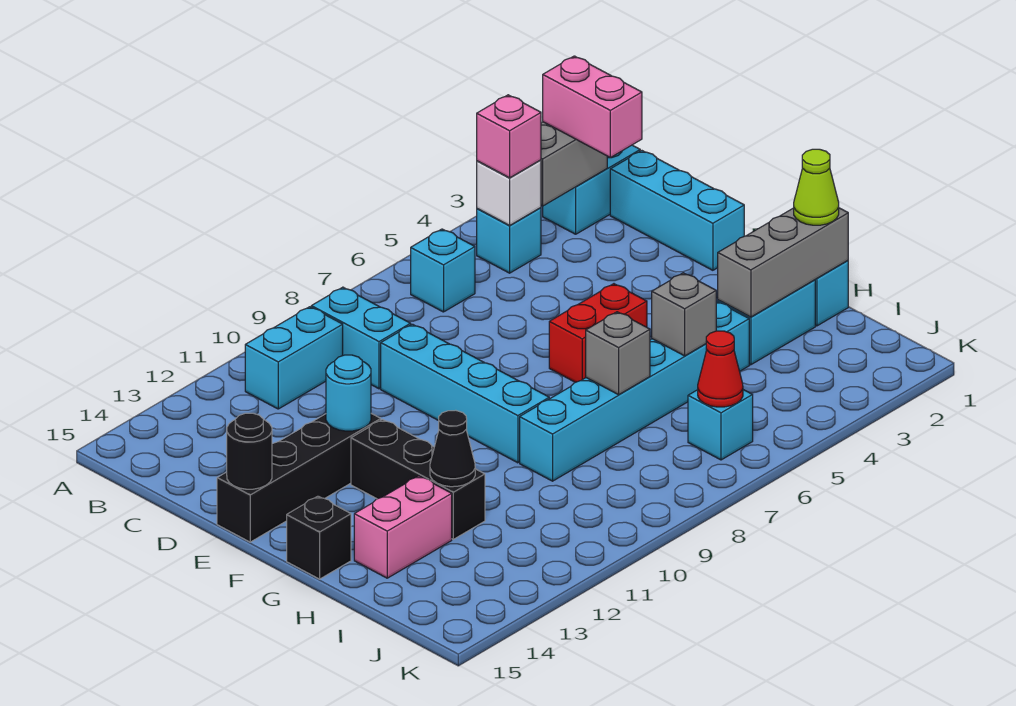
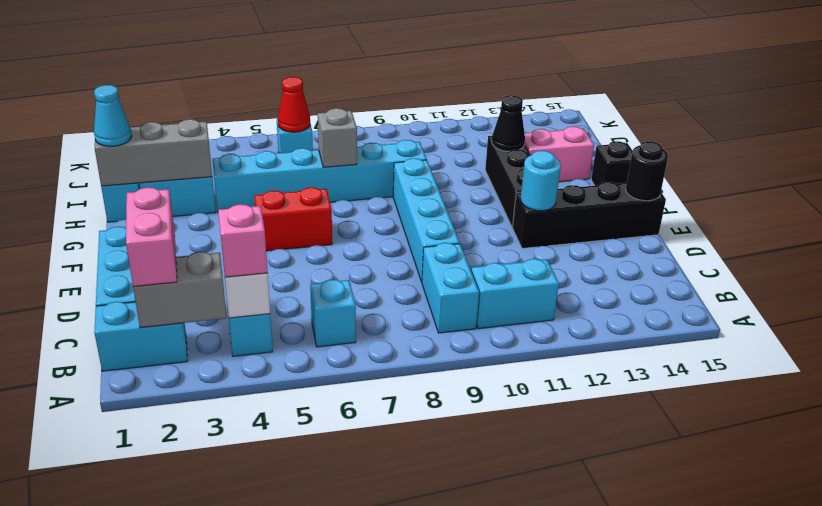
lime 1x1 cone [794,149,839,225] -> cyan 1x1 cone [94,85,132,146]
grey 1x1 brick [652,273,716,356] -> none

